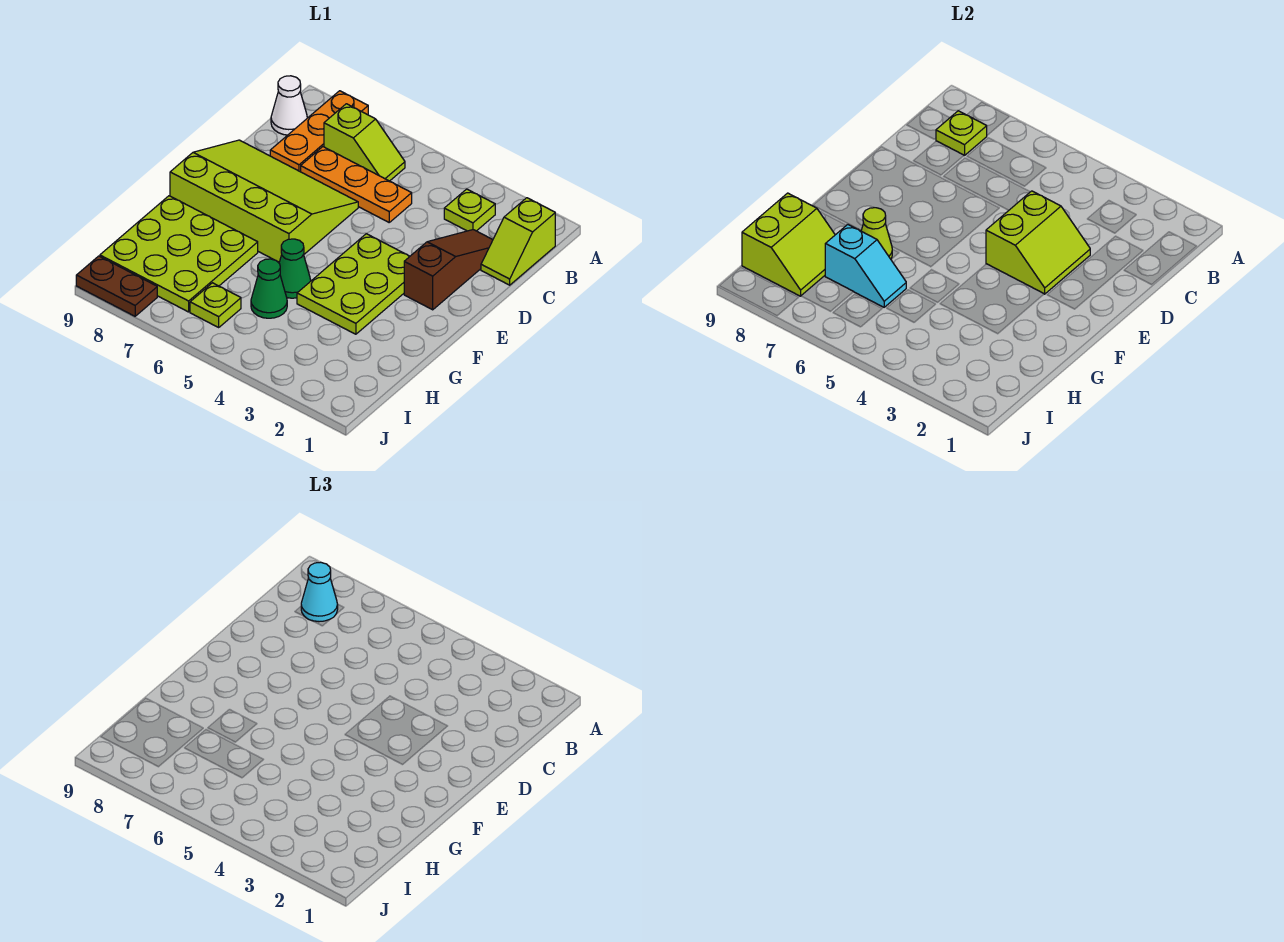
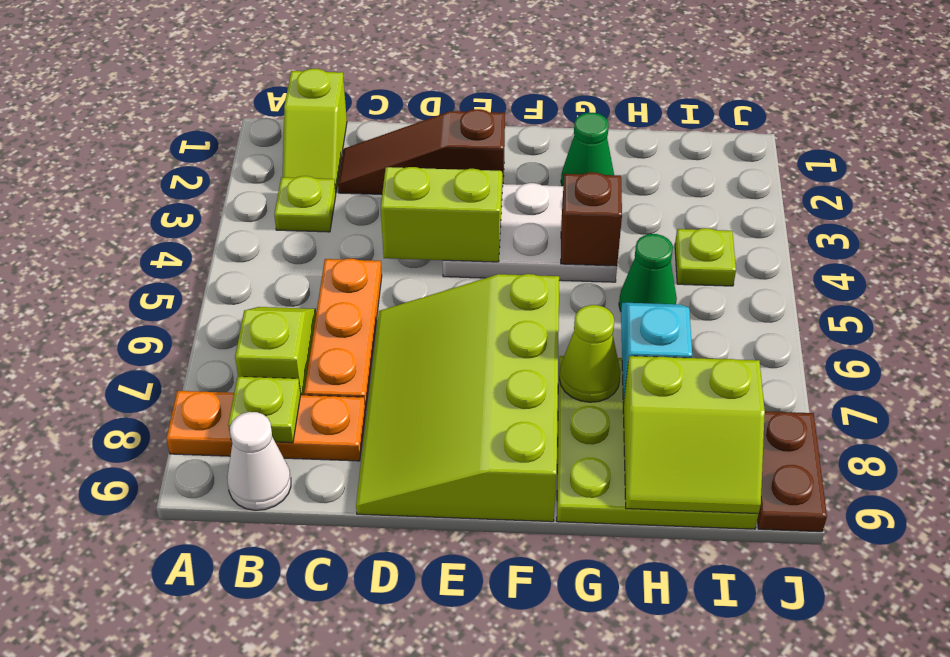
lime 1x2 slope [481,198,555,285] -> lime 1x2 slope turned to [283,69,347,192]
cyan 1x1 cone [301,562,338,622] -> none
lime 2x3 plate [297,234,410,334] -> white 2x3 plate [443,183,617,282]
none -> brown 1x1 brick [561,172,622,266]
green 1x1 cone [279,239,311,298] -> green 1x1 cone moved to [561,113,614,186]
lime 2x2 slope [742,193,835,296] -> lime 2x2 slope turned to [623,356,765,514]
lime 1x1 plate [190,283,241,327] -> lime 1x1 plate moved to [675,228,736,286]

